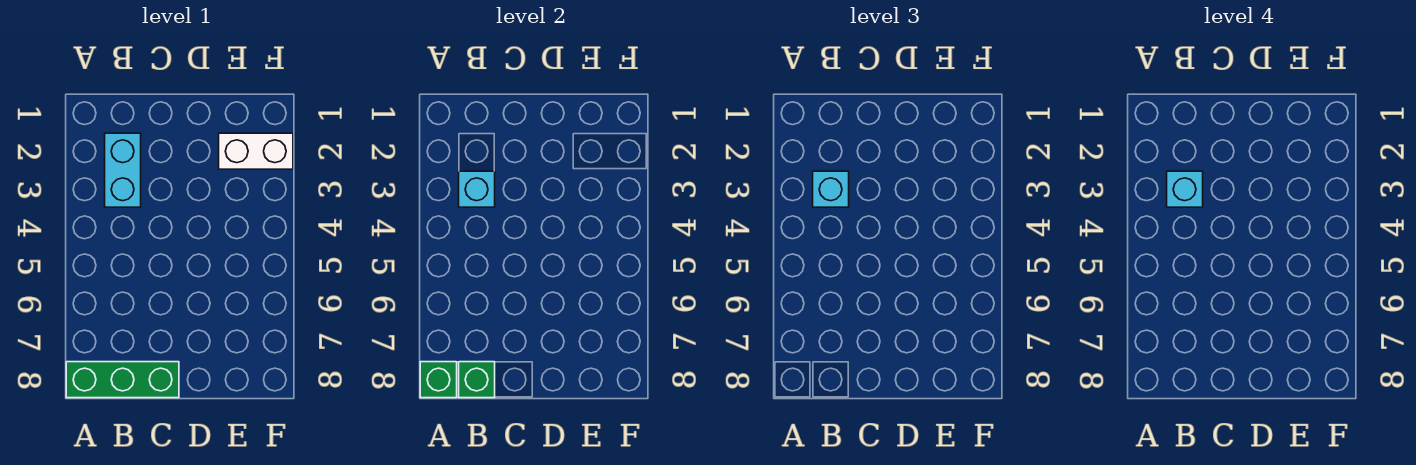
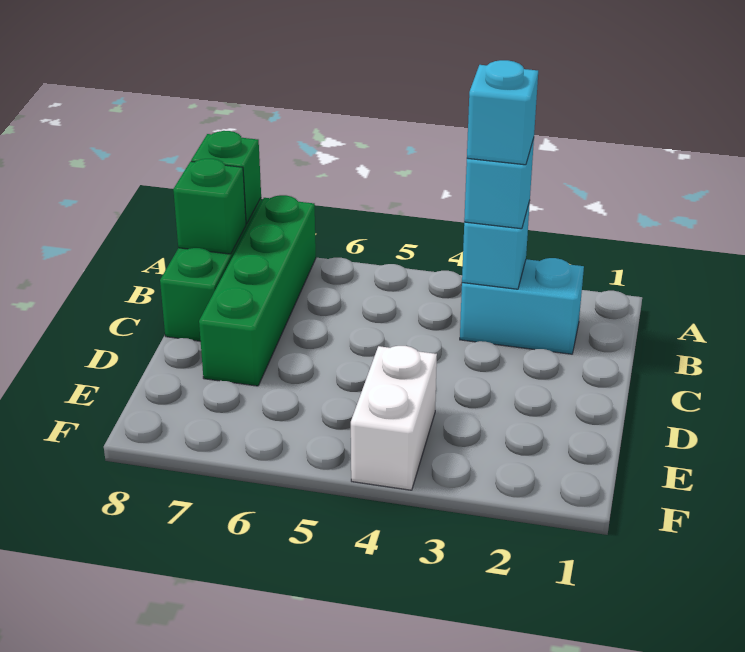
none -> green 1x4 brick [199,195,316,386]
white 1x2 brick [219,133,293,169] -> white 1x2 brick moved to [351,346,437,490]

